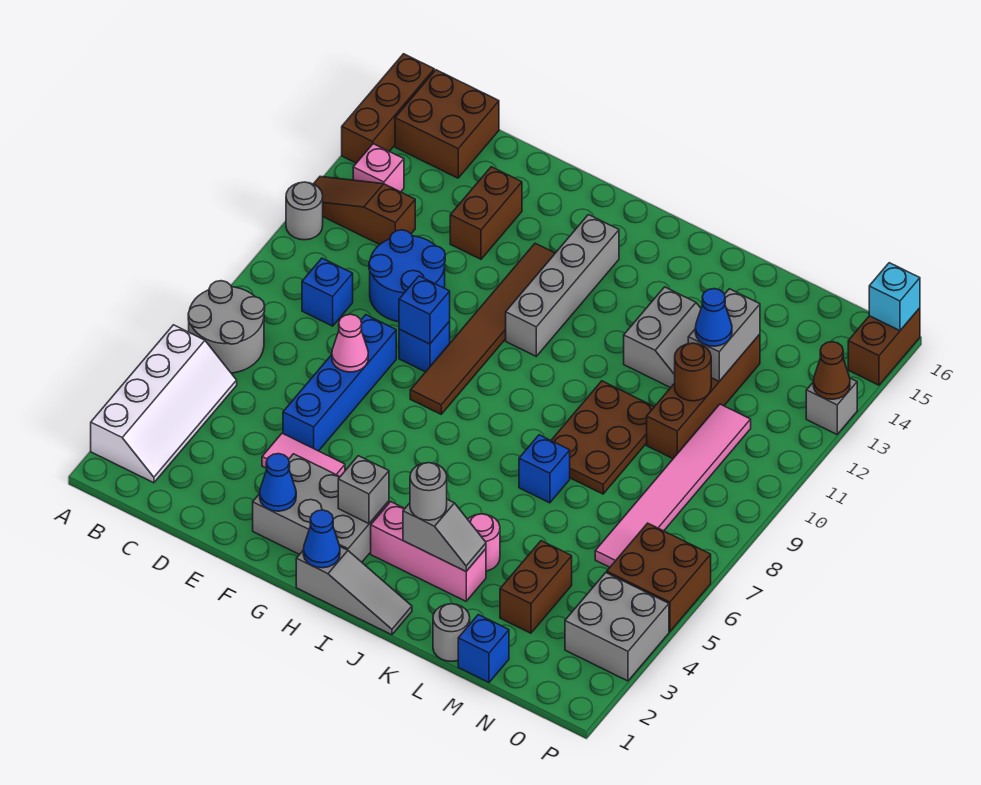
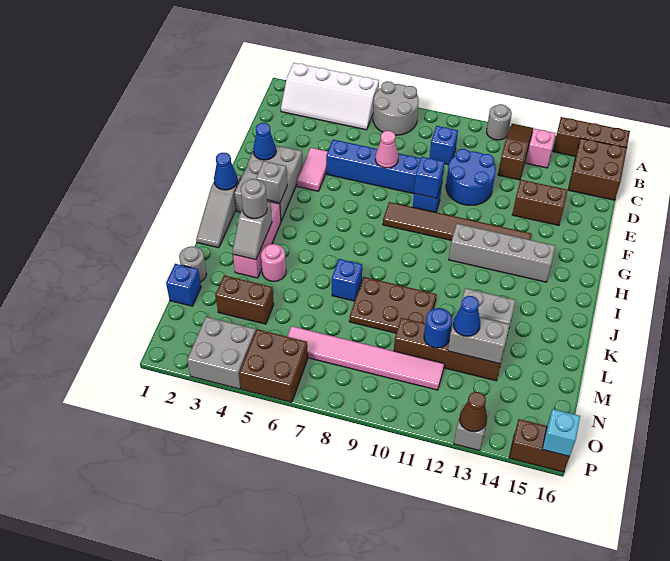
brown 1x1 round brick [675,343,711,401] -> blue 1x1 round brick [424,308,452,348]

